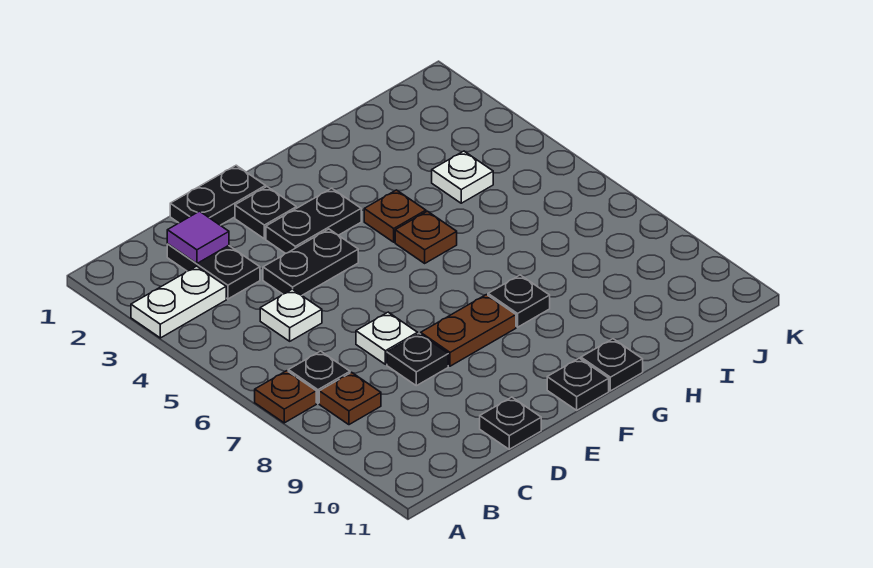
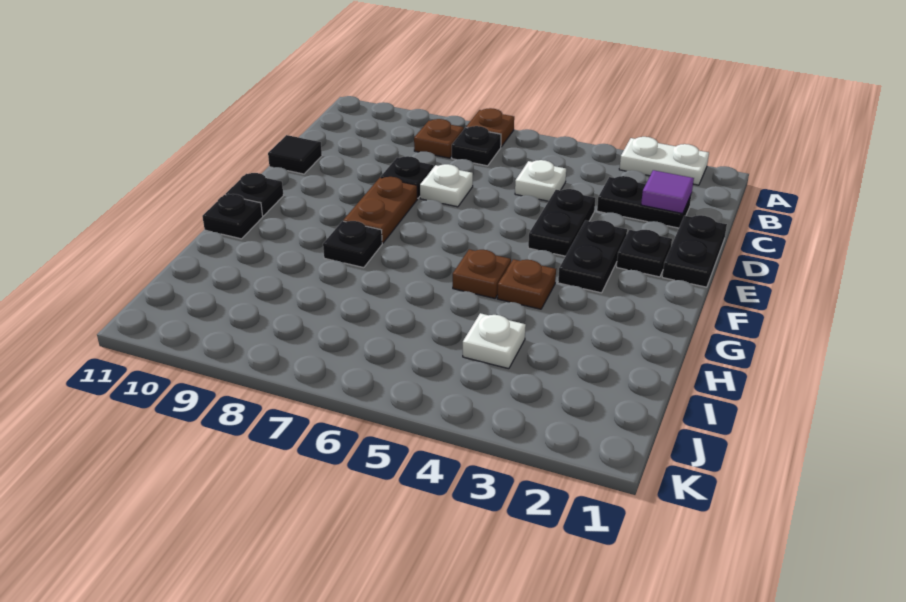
white 1x2 plate [131,266,226,338] -> white 1x2 plate turned to [619,137,709,185]
black 1x1 plate [480,397,541,449] -> black 1x1 tile [268,135,322,174]

